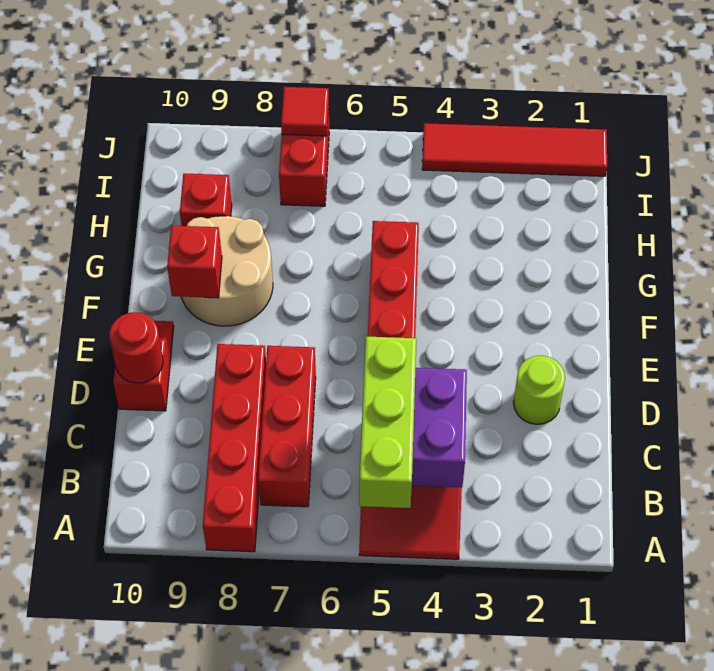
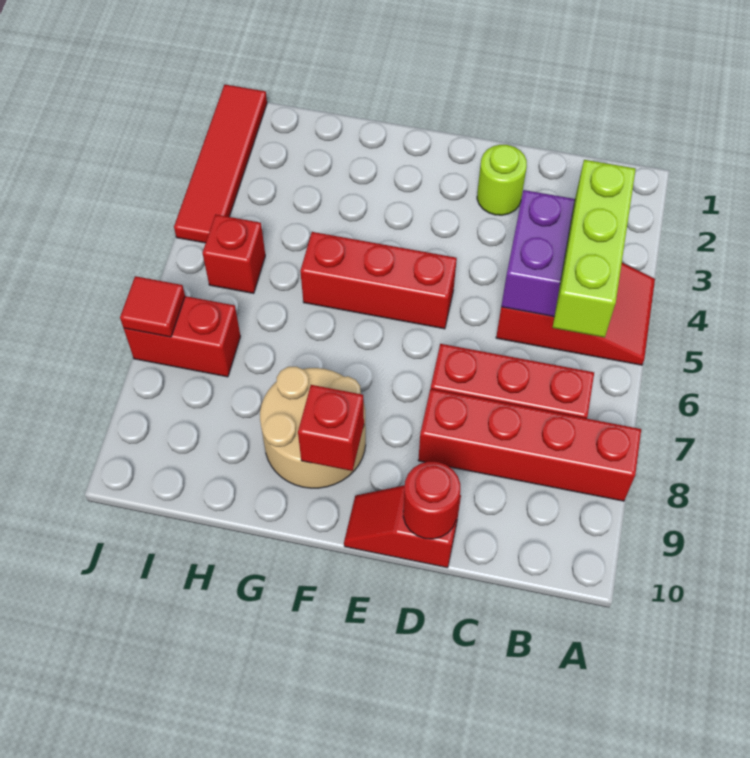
lime 1x3 brick [359,336,416,508] -> lime 1x3 brick turned to [553,160,636,338]
red 1x1 brick [180,174,232,226] -> red 1x1 brick moved to [203,215,265,293]

